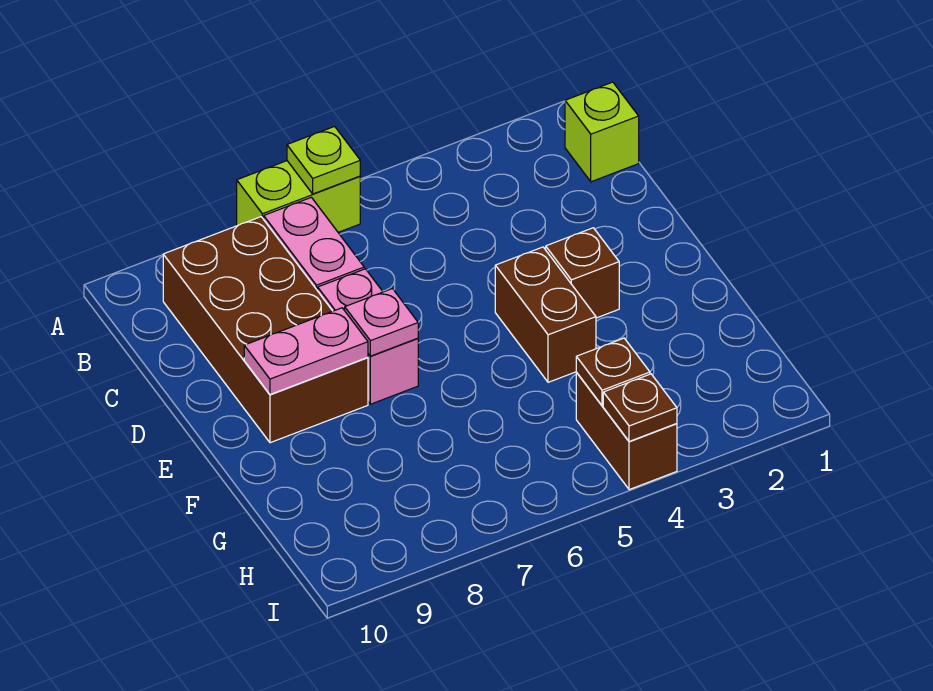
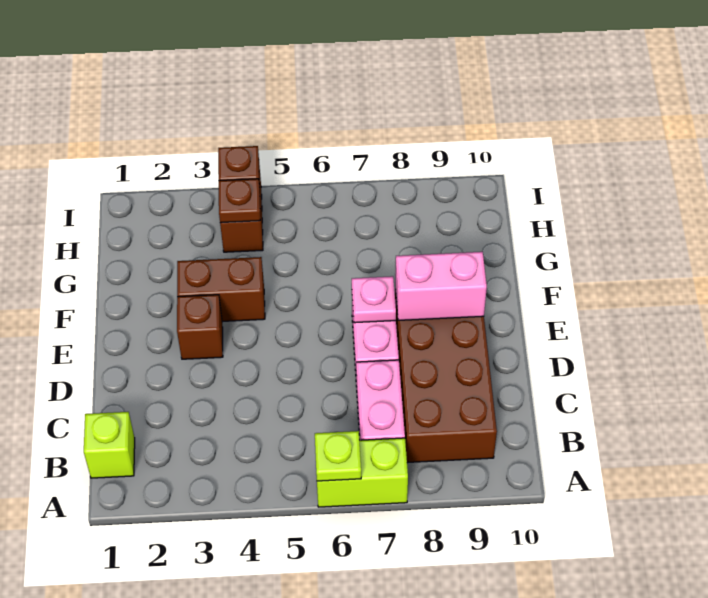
brown 1x2 brick [495,247,596,382] -> brown 1x2 brick turned to [177,257,265,321]
pink 1x2 plate [244,308,368,395] -> pink 1x2 brick [395,252,487,320]

